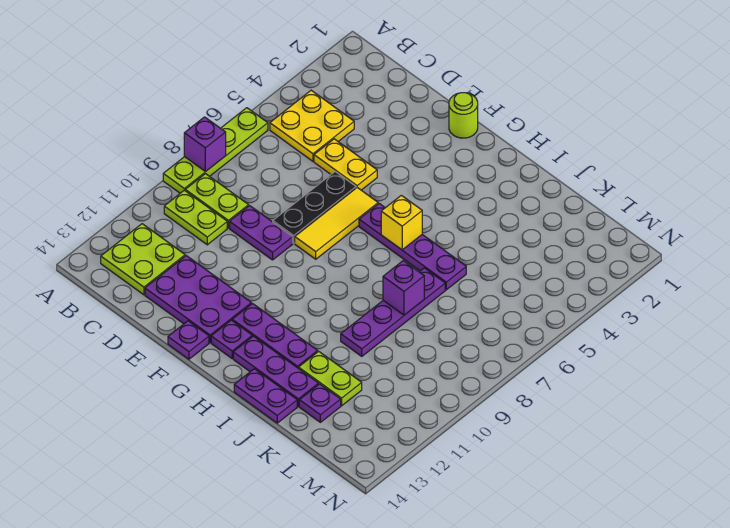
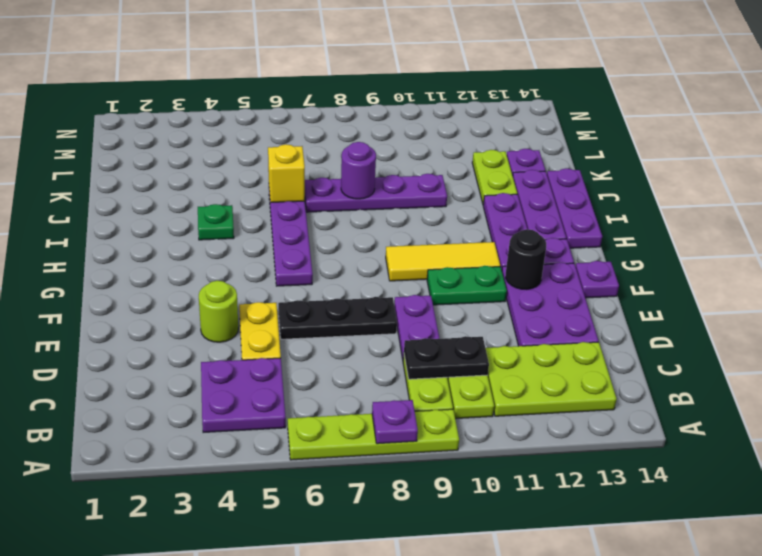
purple 1x1 brick [184,117,226,171] -> purple 1x1 plate [372,400,418,444]
yellow 2x2 plate [270,90,354,161] -> purple 2x2 plate [201,358,286,433]
lime 2x2 plate [101,224,185,295] -> lime 2x3 plate [486,342,617,416]
none -> black 1x2 plate [404,336,489,379]
lime 1x1 round brick [449,93,478,138] -> lime 1x1 round brick moved to [199,281,238,342]
yellow 1x3 tile [295,188,378,259] -> yellow 1x3 tile moved to [386,242,500,281]
none -> green 1x2 plate [427,266,507,305]
none -> black 1x1 round brick [506,229,546,289]
yellow 1x1 brick [381,195,422,250] -> yellow 1x1 brick moved to [268,144,305,203]
none -> green 1x1 plate [198,204,234,240]
purple 1x2 plate [234,369,297,423] -> purple 1x3 plate [547,168,602,248]
purple 1x1 brick [383,261,424,315] -> purple 1x1 round brick [341,142,376,199]

